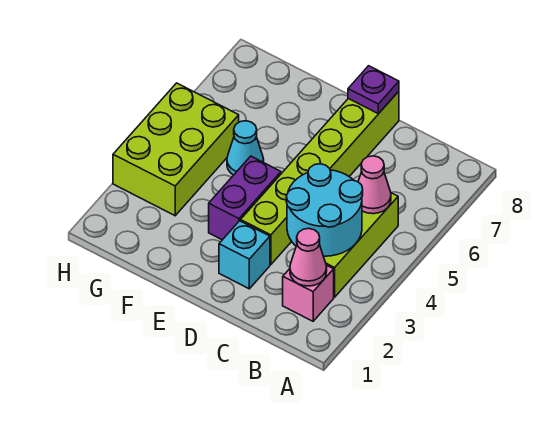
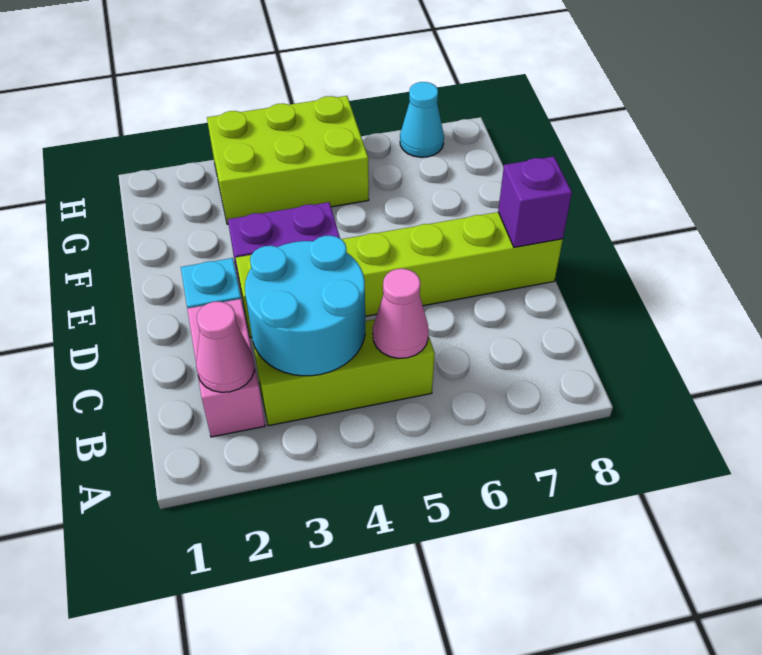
pink 1x1 brick [283,265,334,321] -> pink 1x2 brick [187,299,265,437]
purple 1x1 plate [348,66,399,114] -> purple 1x1 brick [498,156,572,247]
cyan 1x1 cone [227,121,264,175] -> cyan 1x1 cone moved to [400,82,444,157]

